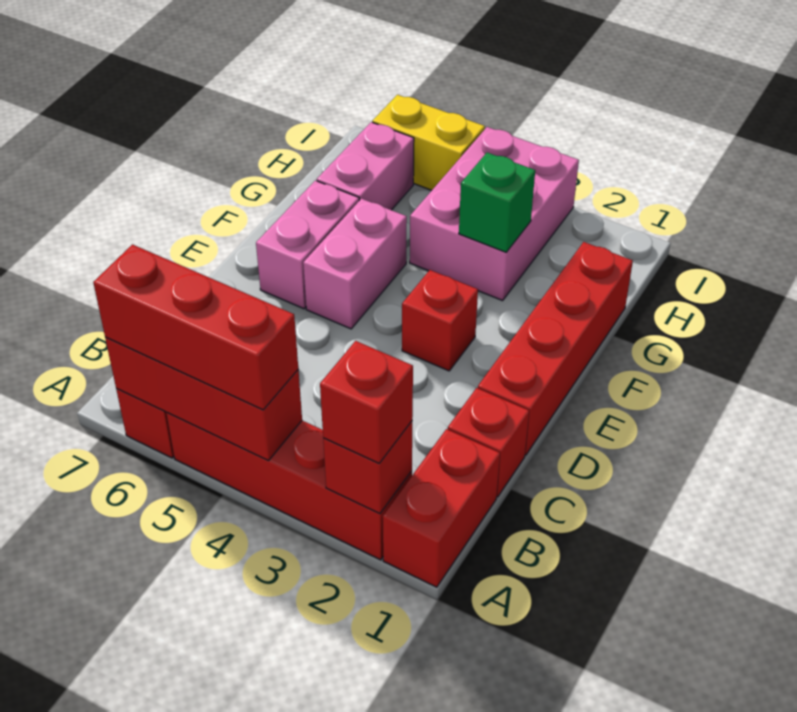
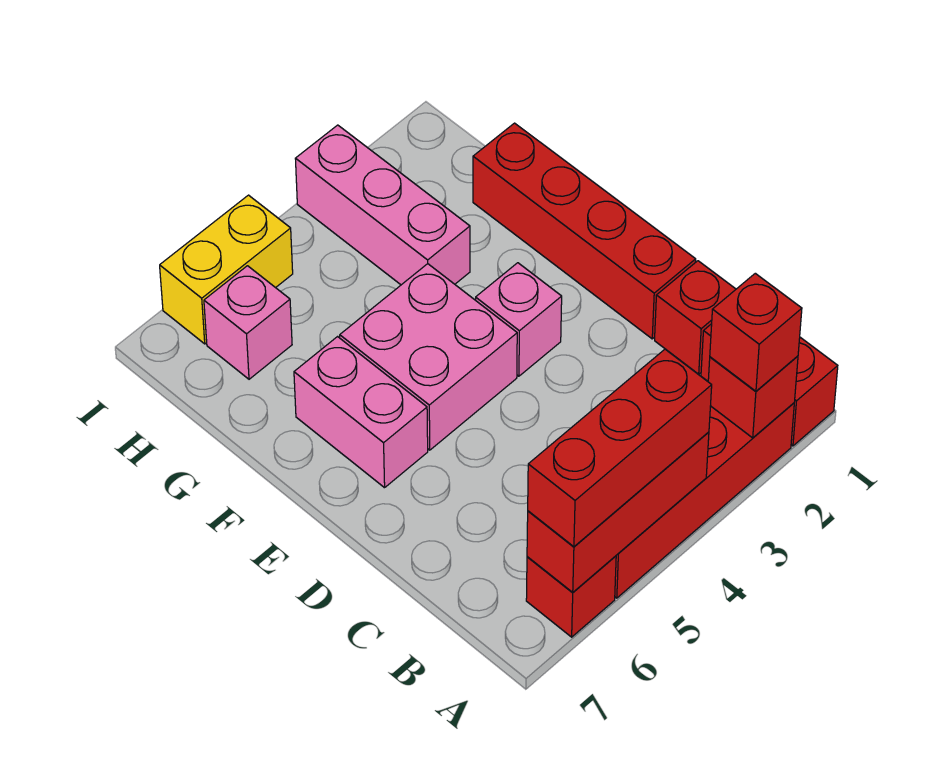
red 1x1 brick [402,270,478,371] -> pink 1x1 brick [476,263,562,376]
pink 1x2 brick [303,199,407,329] -> pink 2x2 brick [340,264,517,450]
pink 2x3 brick [410,127,579,301] -> pink 1x3 brick [295,125,470,285]
green 1x1 brick [459,153,535,252] -> none
pink 1x2 brick [317,122,414,210] -> pink 1x1 brick [204,266,292,379]

